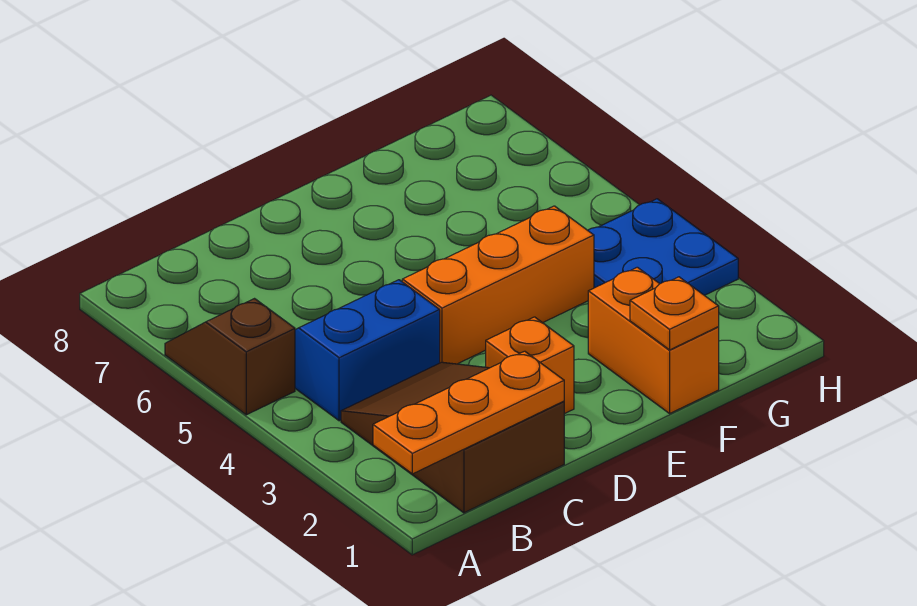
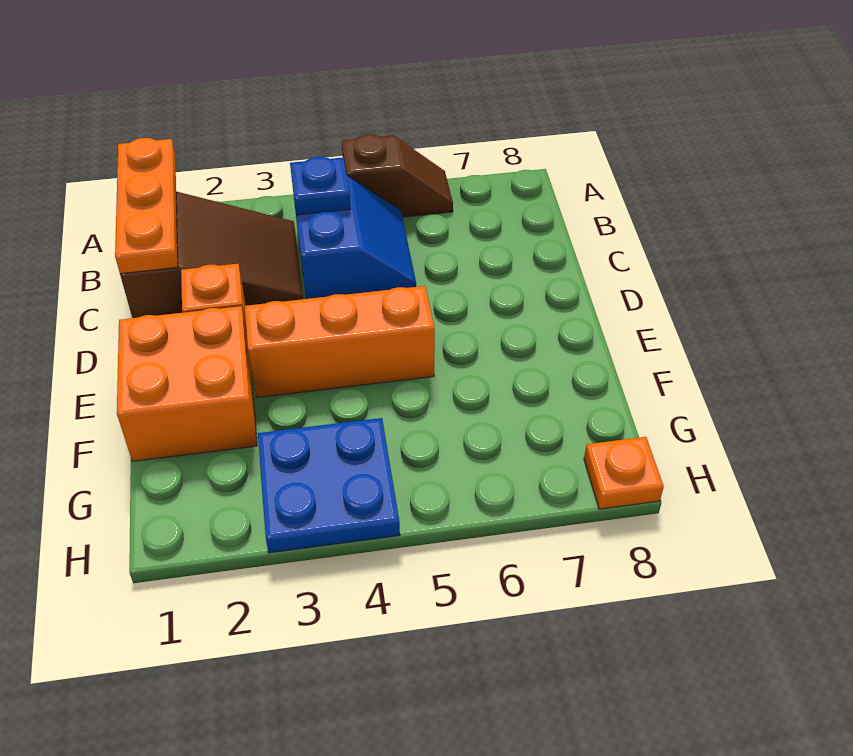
none -> blue 1x1 plate [290,157,351,215]
orange 1x3 brick [402,206,594,364] -> orange 1x3 brick turned to [245,286,435,397]
orange 1x2 brick [588,267,719,413] -> orange 2x2 brick [117,306,257,461]
orange 1x1 plate [630,277,719,350] -> orange 1x1 plate moved to [584,437,664,509]

